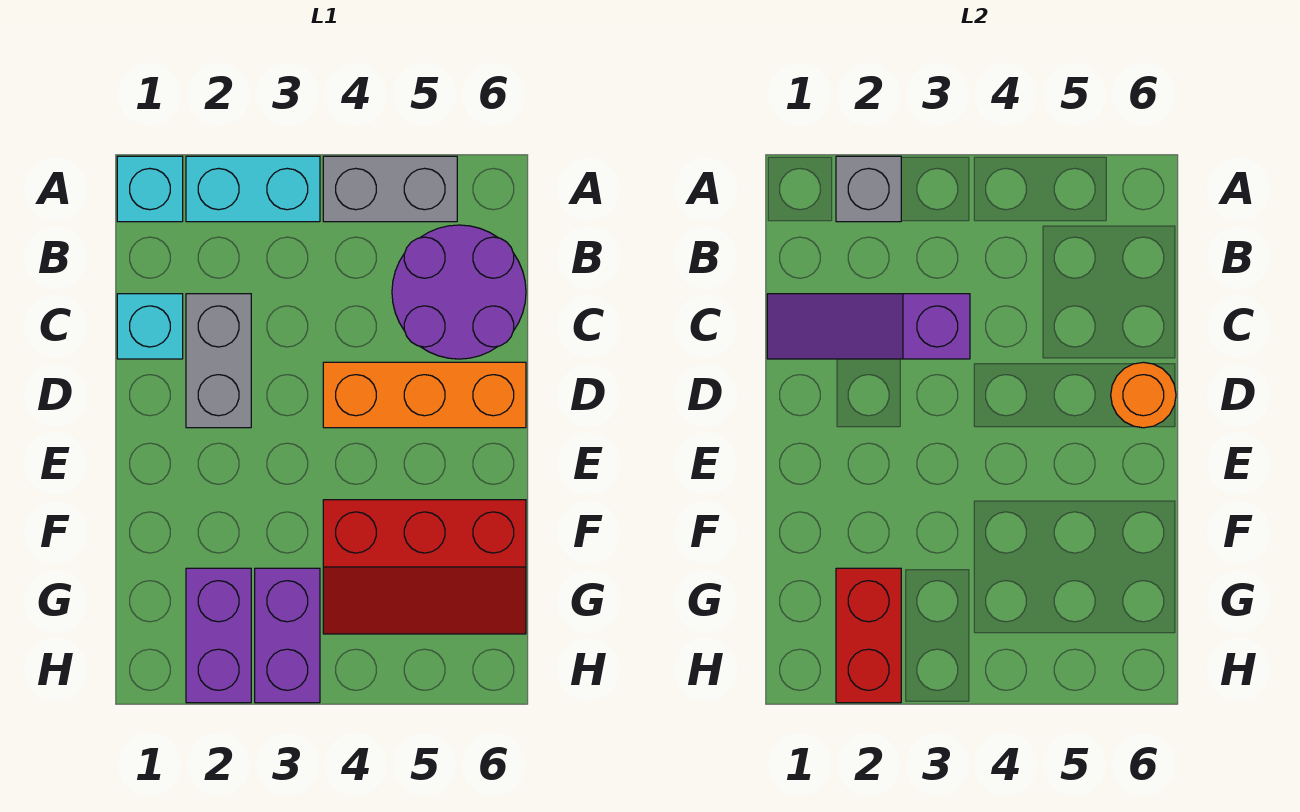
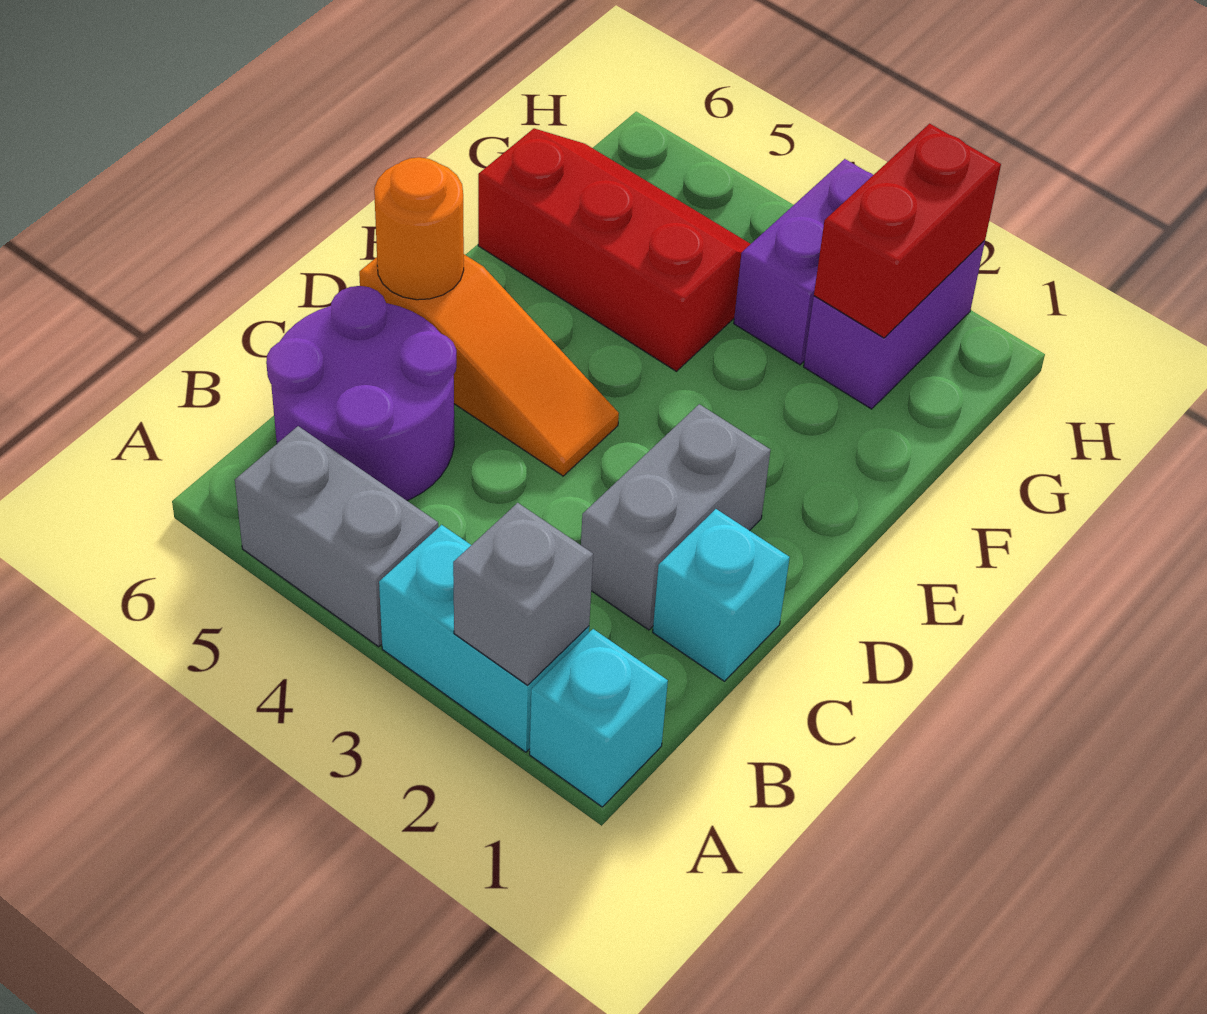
purple 1x3 slope [767,294,970,359] -> none
orange 1x3 brick [323,362,526,428] -> orange 1x3 slope [359,254,619,476]

